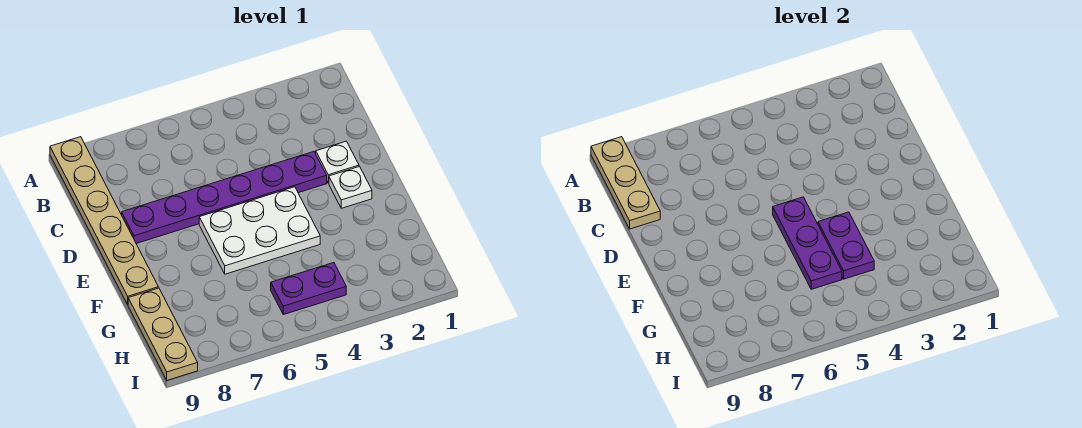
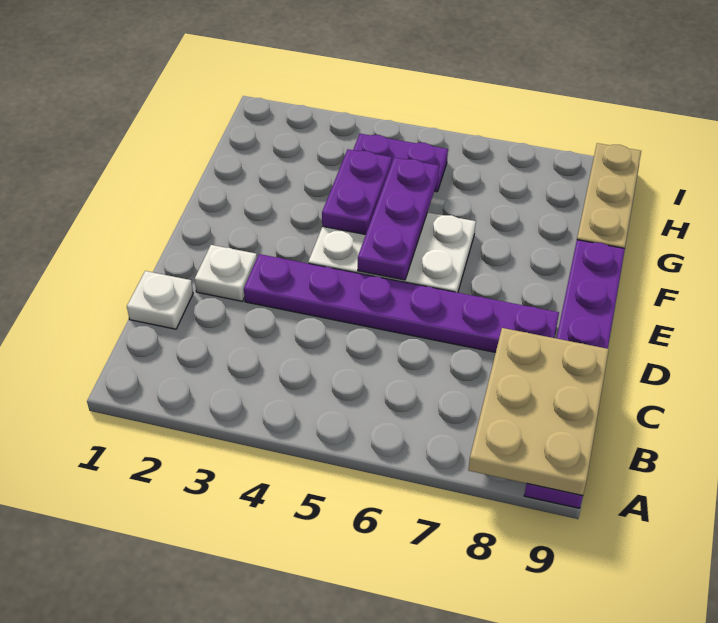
tan 1x6 plate [50,137,158,304] -> purple 1x6 plate [524,240,625,508]
tan 1x3 plate [591,137,660,229] -> tan 2x3 plate [468,328,609,496]
white 1x1 plate [329,167,372,208] -> white 1x1 plate moved to [127,271,193,329]

